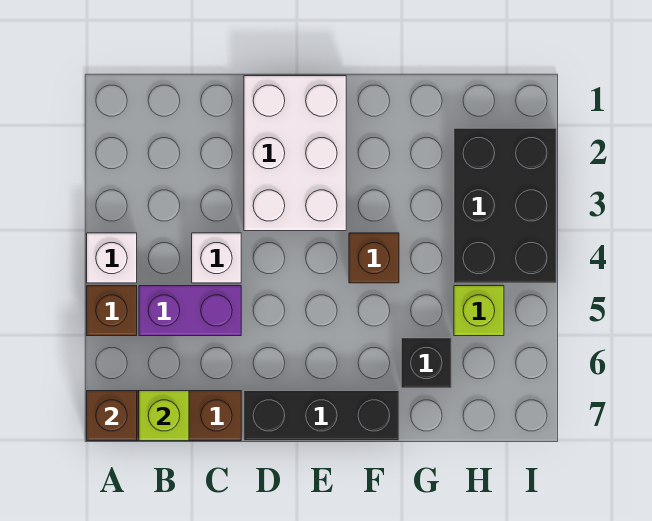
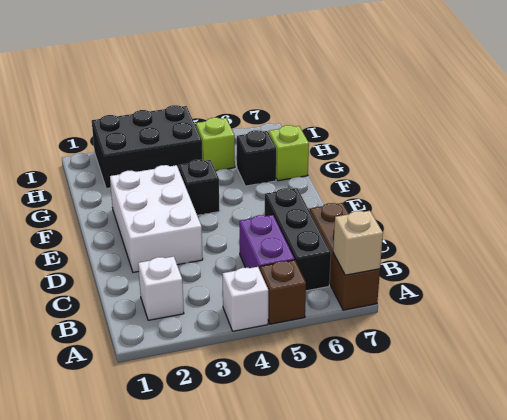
brown 1x1 brick [87,391,137,441] -> tan 1x1 brick [333,211,383,275]
lime 1x1 brick [139,391,189,441] -> lime 1x1 brick moved to [269,125,309,181]
white 1x1 brick [192,233,241,283] -> white 1x1 brick moved to [138,256,184,320]
white 2x3 brick [244,76,346,231] -> white 2x3 brick turned to [110,165,203,272]
black 1x3 brick [244,391,399,441] -> black 1x3 brick moved to [265,188,331,291]
brown 1x1 brick [349,233,399,283] -> black 1x1 brick [179,160,220,215]

